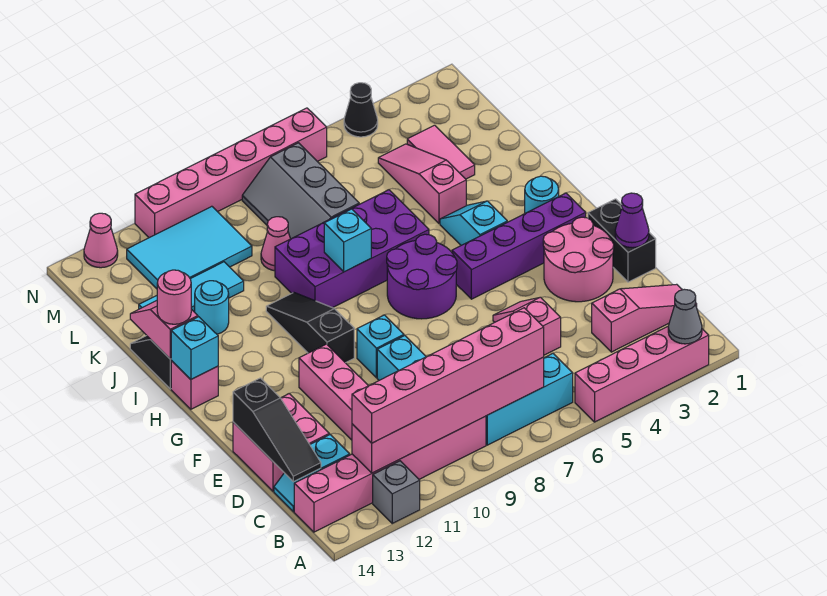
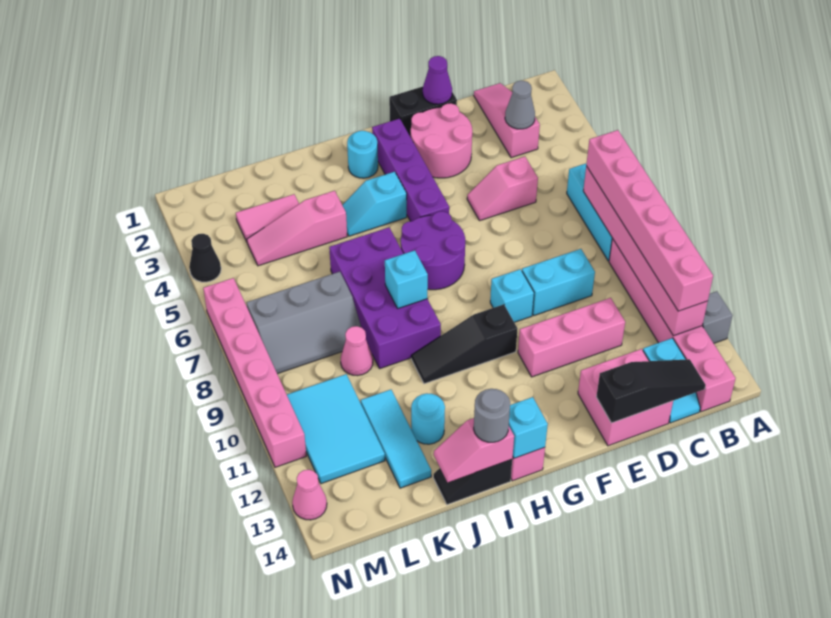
pink 1x4 brick [575,327,709,422] -> none
grey 1x1 cone [668,289,702,344] -> grey 1x1 cone moved to [505,81,535,129]
pink 1x1 round brick [157,270,191,324] -> grey 1x1 round brick [474,389,510,442]

